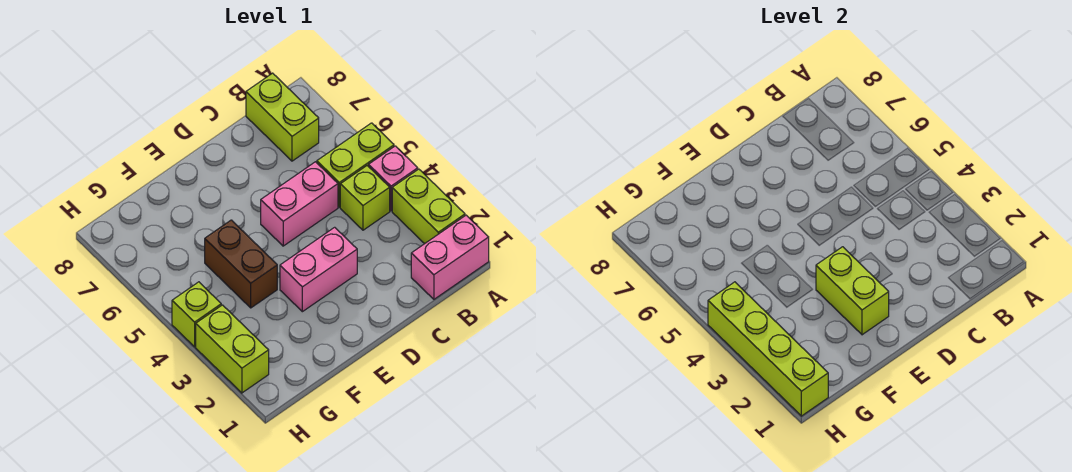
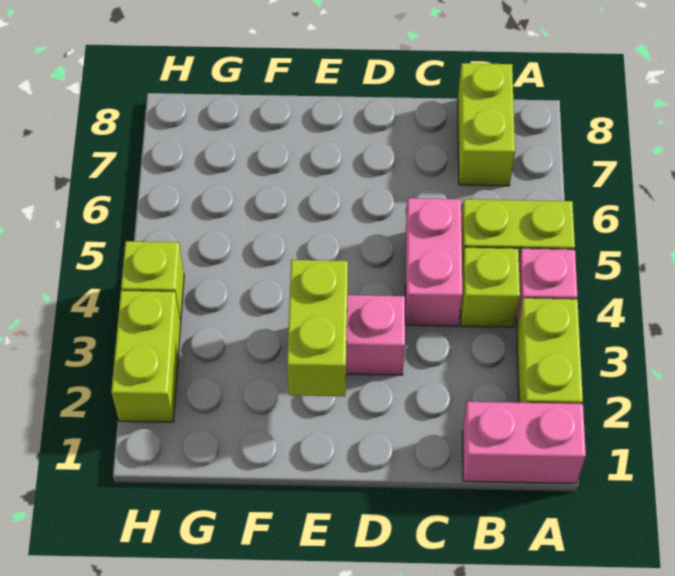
pink 1x2 brick [261,162,338,246] -> pink 1x2 brick turned to [405,198,462,326]
brown 1x2 brick [205,220,277,308] -> none
lime 1x4 brick [708,282,828,416] -> none

